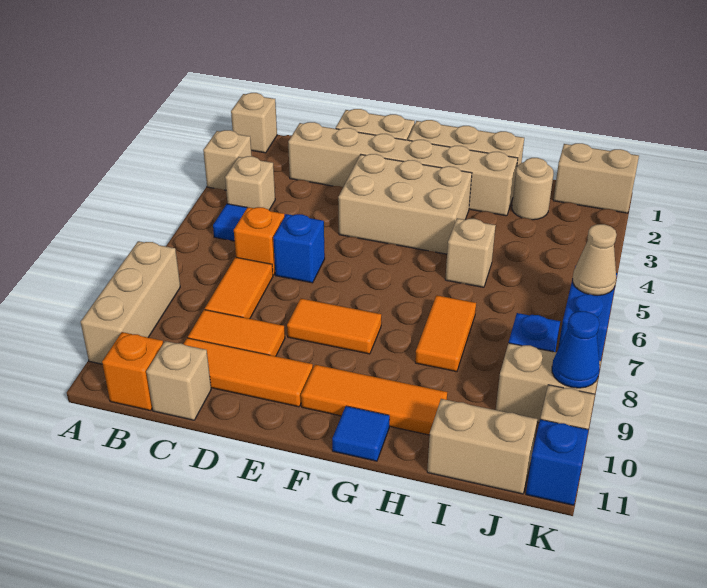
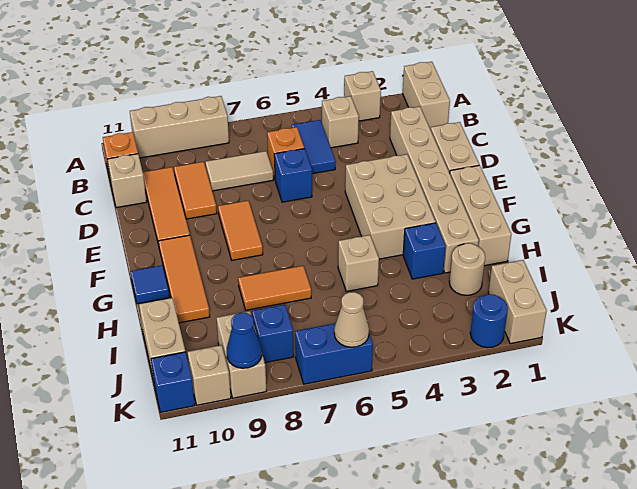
tan 1x1 brick [231,93,277,153] -> tan 1x2 brick [403,62,450,130]
orange 1x2 tile [205,257,273,319] -> tan 1x2 tile [206,151,273,191]
none -> blue 1x1 brick [403,223,446,279]
none -> blue 1x1 round brick [470,294,508,348]

